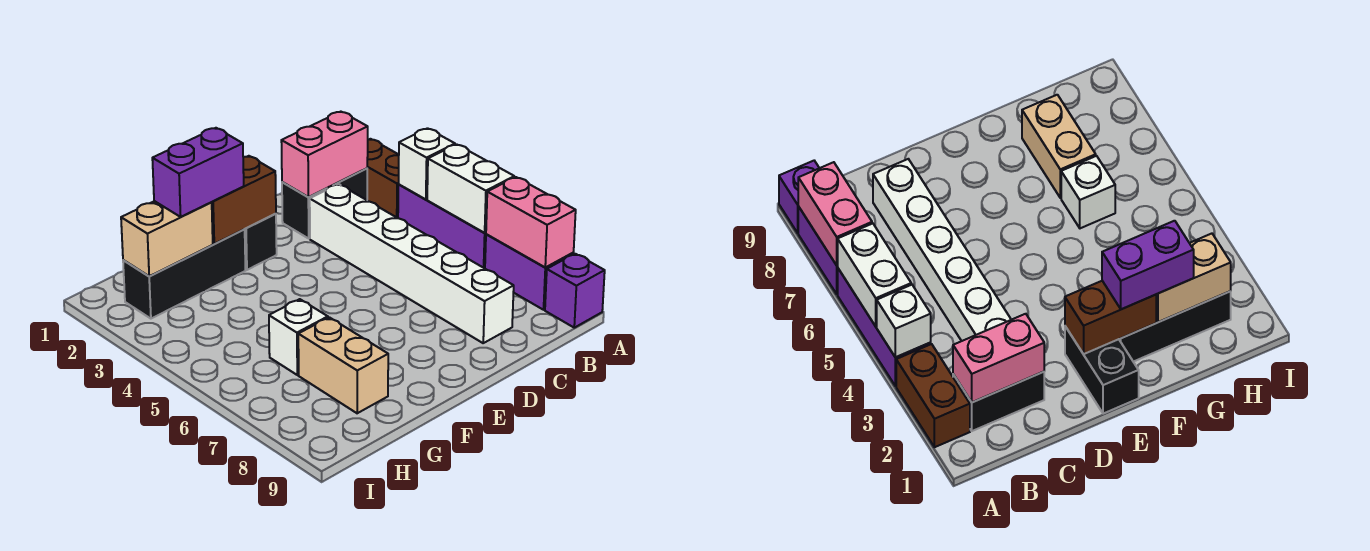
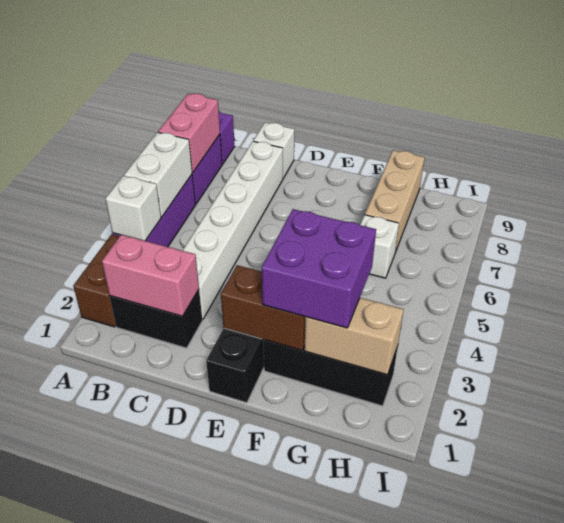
none -> white 1x1 brick [253,123,294,178]
purple 1x2 brick [152,128,244,217] -> purple 2x2 brick [262,209,376,328]
tan 1x2 brick [298,317,388,413] -> tan 1x3 brick [365,150,425,252]

